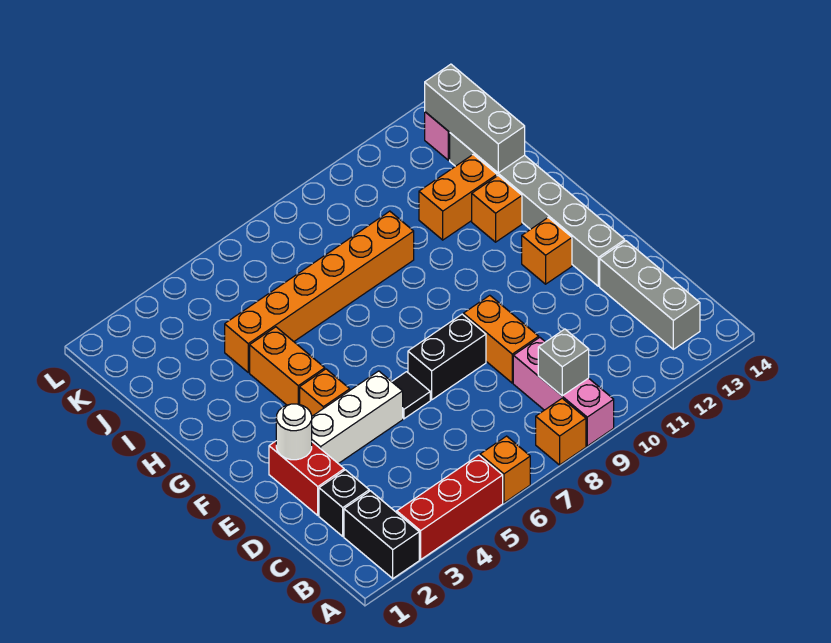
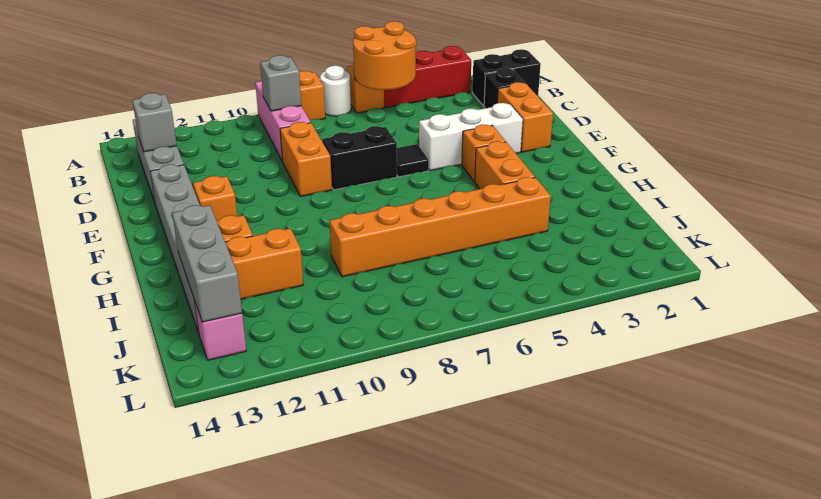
black 1x2 brick [344,491,419,578] -> black 1x2 brick turned to [472,49,541,106]
none -> orange 2x2 round brick [353,21,416,90]
none -> grey 1x1 brick [132,93,177,152]
red 1x2 brick [269,441,344,515] -> orange 1x2 brick [497,82,553,152]
white 1x1 round brick [276,404,312,460] -> white 1x1 round brick moved to [320,66,351,116]

